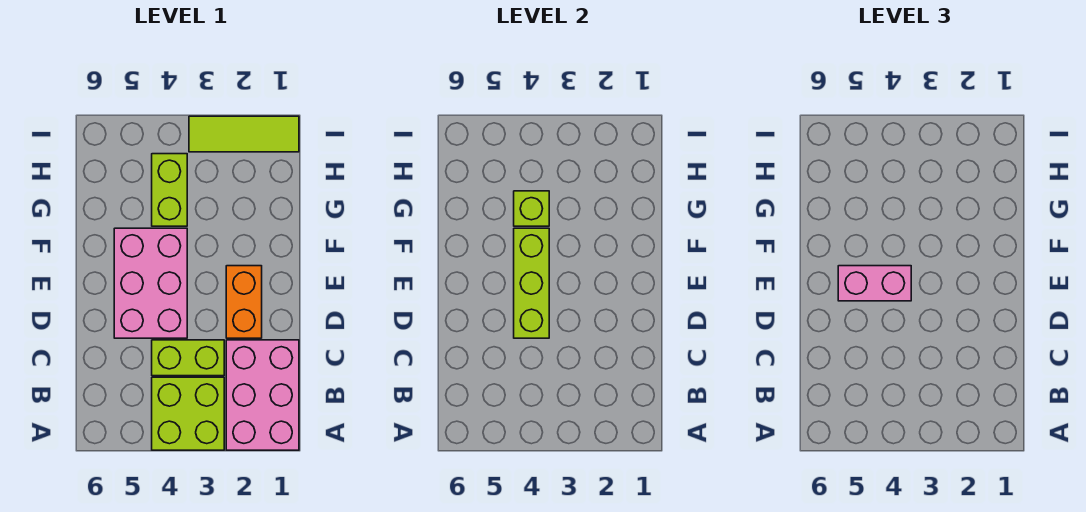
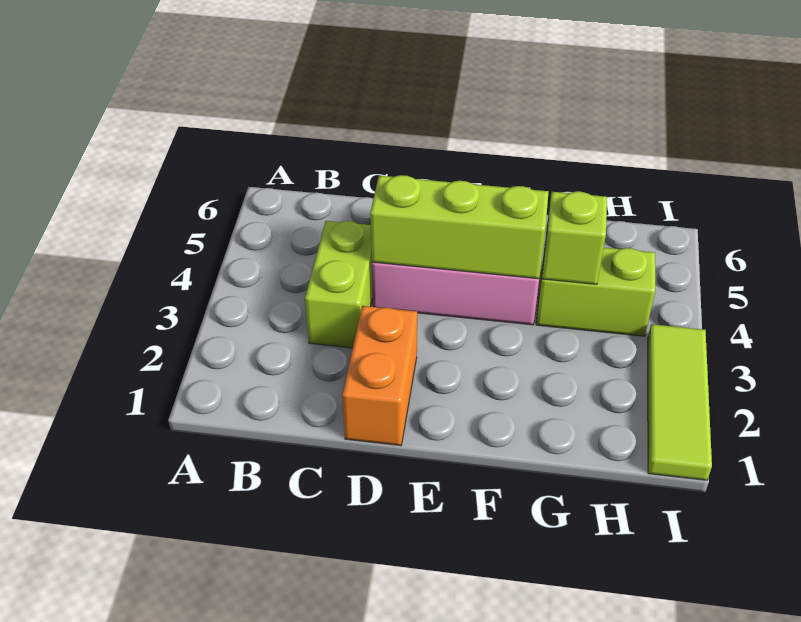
pink 2x3 brick [226,340,299,450] -> none
lime 2x2 brick [152,377,224,450] -> none
orange 1x2 brick [226,266,262,338] -> orange 1x2 brick turned to [342,306,417,446]
pink 1x2 brick [838,266,911,301] -> none

